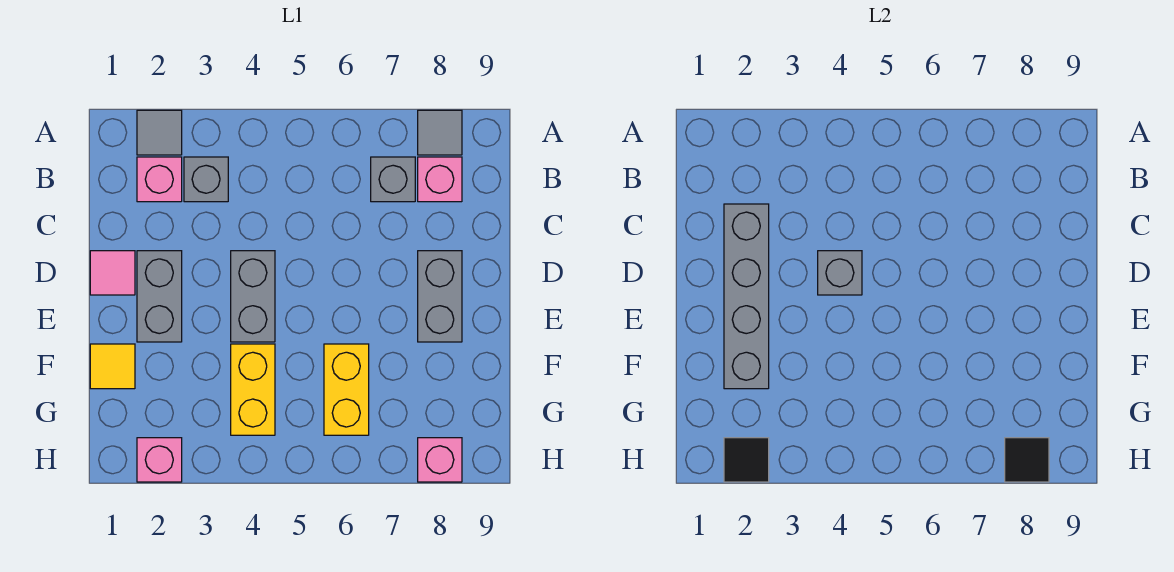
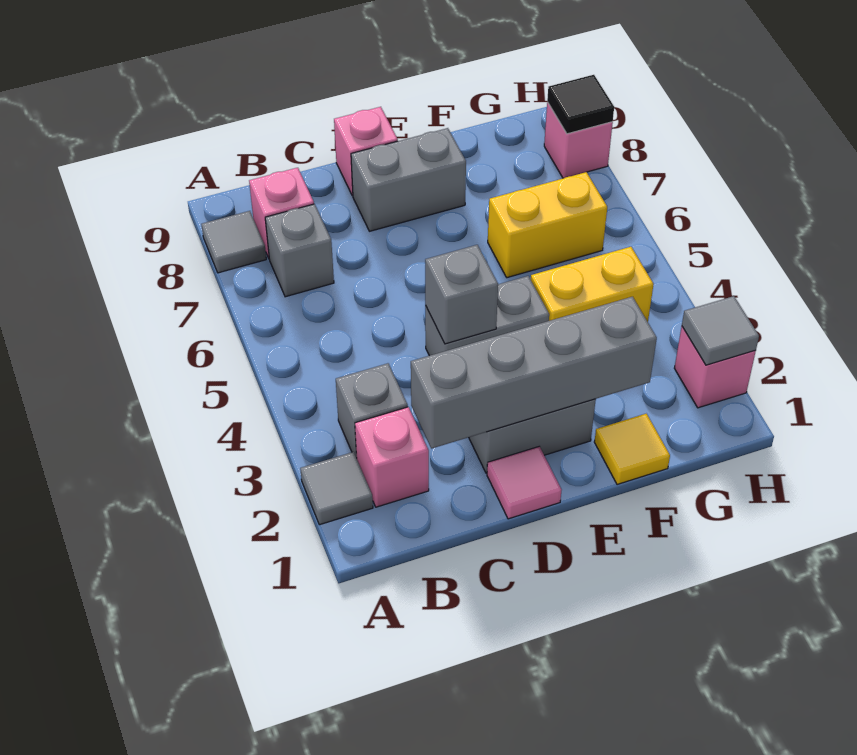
none -> pink 1x1 brick [334,107,398,196]
black 1x1 tile [724,438,769,482] -> grey 1x1 tile [682,296,759,365]

